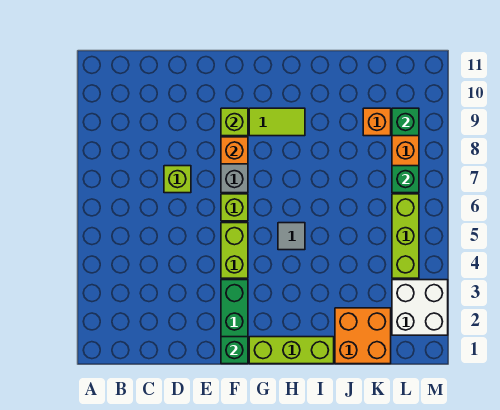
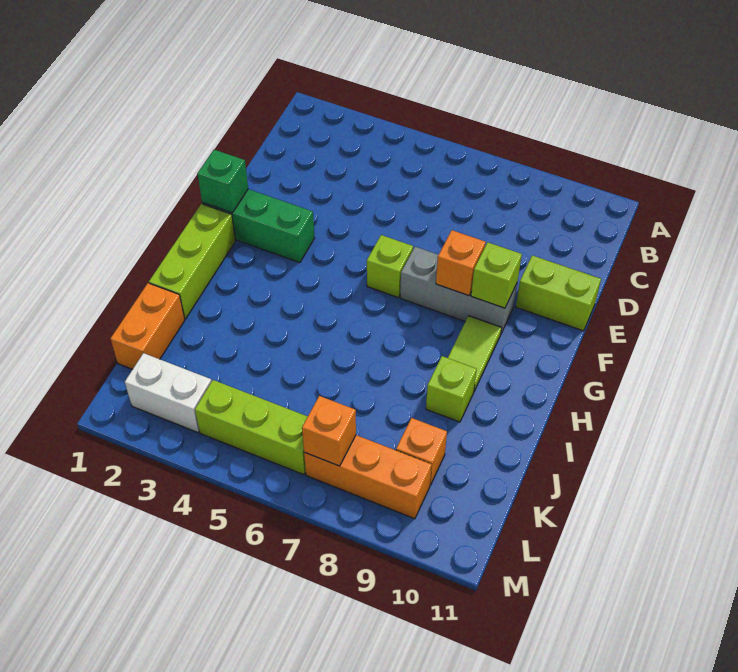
lime 1x1 brick [164,166,191,193] -> lime 1x1 brick moved to [426,356,477,422]
lime 1x2 brick [221,223,248,278] -> lime 1x2 brick moved to [516,255,601,331]
grey 1x1 tile [278,223,305,250] -> none
orange 2x2 brick [335,308,391,364] -> orange 1x2 brick [111,283,185,369]
white 2x2 brick [392,280,448,335] -> white 1x2 brick [125,353,212,432]
green 1x1 brick [392,166,419,193] -> orange 1x1 brick [302,396,356,466]
green 1x1 brick [392,108,419,136] -> none

